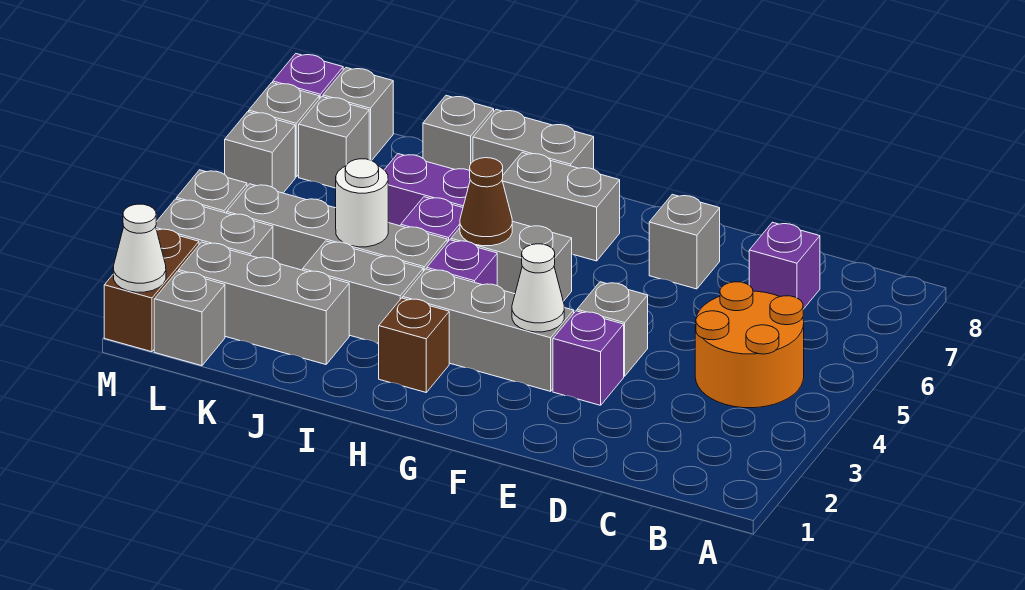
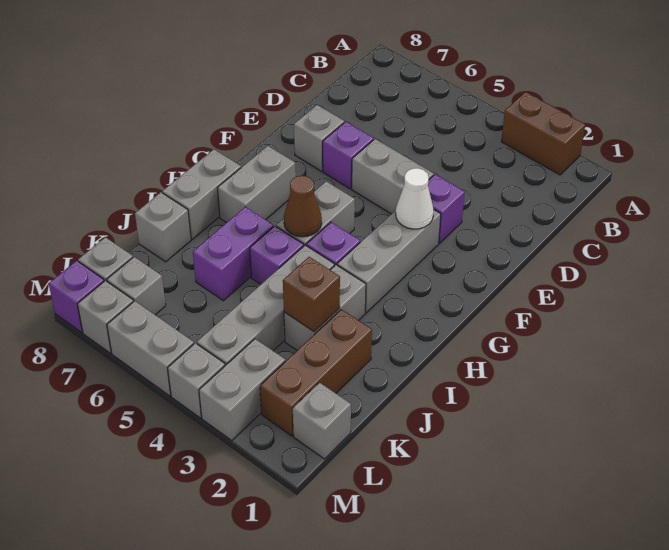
orange 2x2 round brick [695,282,804,408] -> none
purple 1x1 brick [749,222,820,309] -> purple 1x1 brick moved to [323,122,374,189]
grey 1x1 brick [577,282,648,376] -> grey 1x2 brick [352,139,434,214]
brown 1x1 brick [379,298,449,392] -> brown 1x1 brick moved to [283,257,340,332]
grey 1x3 brick [179,242,349,364] -> brown 1x3 brick [260,309,372,436]
white 1x1 round brick [336,159,388,247] -> none
brown 1x2 brick [104,229,199,352] -> brown 1x2 brick moved to [501,92,585,175]
white 1x1 cone [113,204,166,292] -> none
grey 1x1 brick [225,112,295,193] -> grey 1x2 brick [107,301,194,396]

